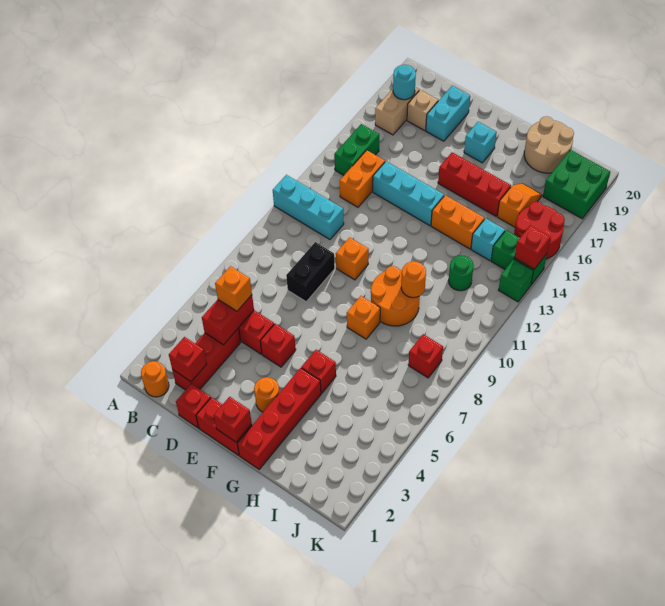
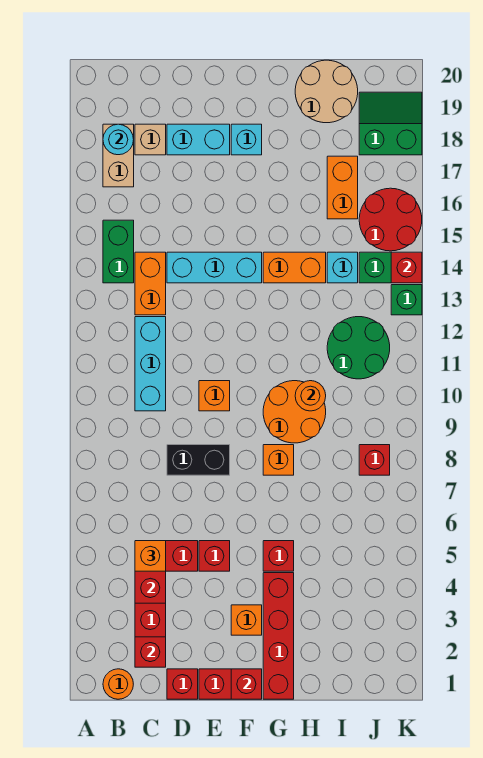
cyan 1x3 brick [273,175,344,239] -> cyan 1x3 brick turned to [135,317,166,411]
black 1x2 brick [286,242,335,302] -> black 1x2 brick turned to [167,445,230,475]
cyan 1x2 brick [426,86,470,141] -> cyan 1x2 brick turned to [167,124,230,155]
orange 1x1 round brick [254,377,279,412] -> orange 1x1 brick [231,605,262,635]
red 1x3 brick [438,152,511,216] -> none
green 1x1 round brick [449,255,474,291] -> green 2x2 round brick [327,317,390,379]
orange 1x2 slope [497,183,542,227] -> orange 1x2 brick [327,156,358,219]
green 2x2 brick [543,150,610,219] -> green 2x2 slope [359,92,422,155]

